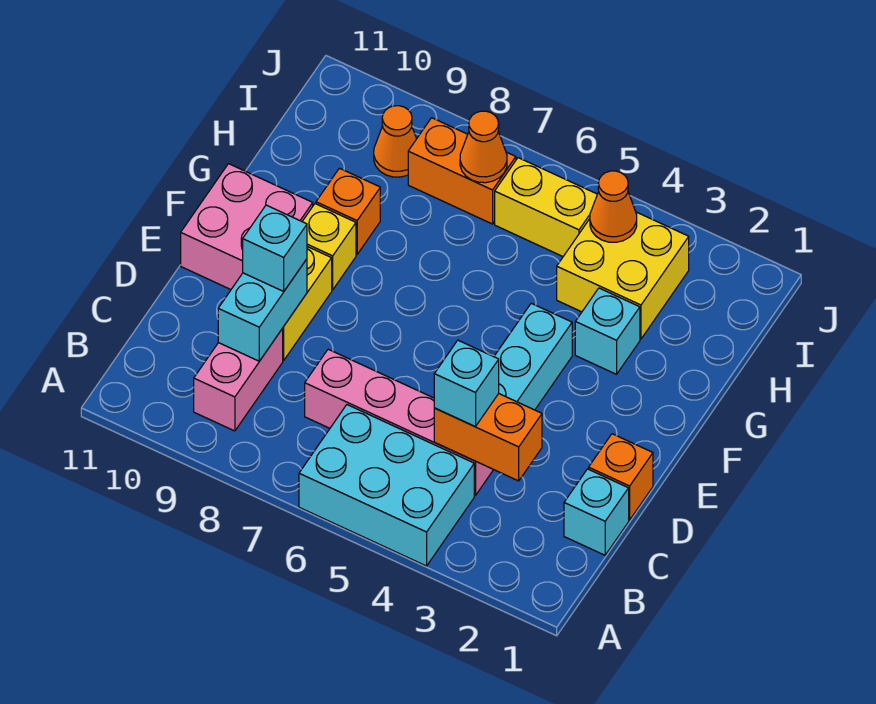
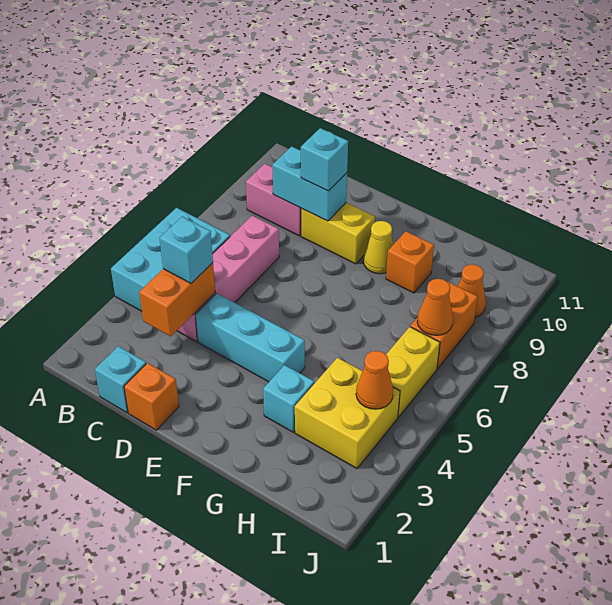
pink 2x2 brick [181,164,313,289] -> none
yellow 1x1 brick [302,204,356,290] -> yellow 1x1 cone [363,221,393,274]

